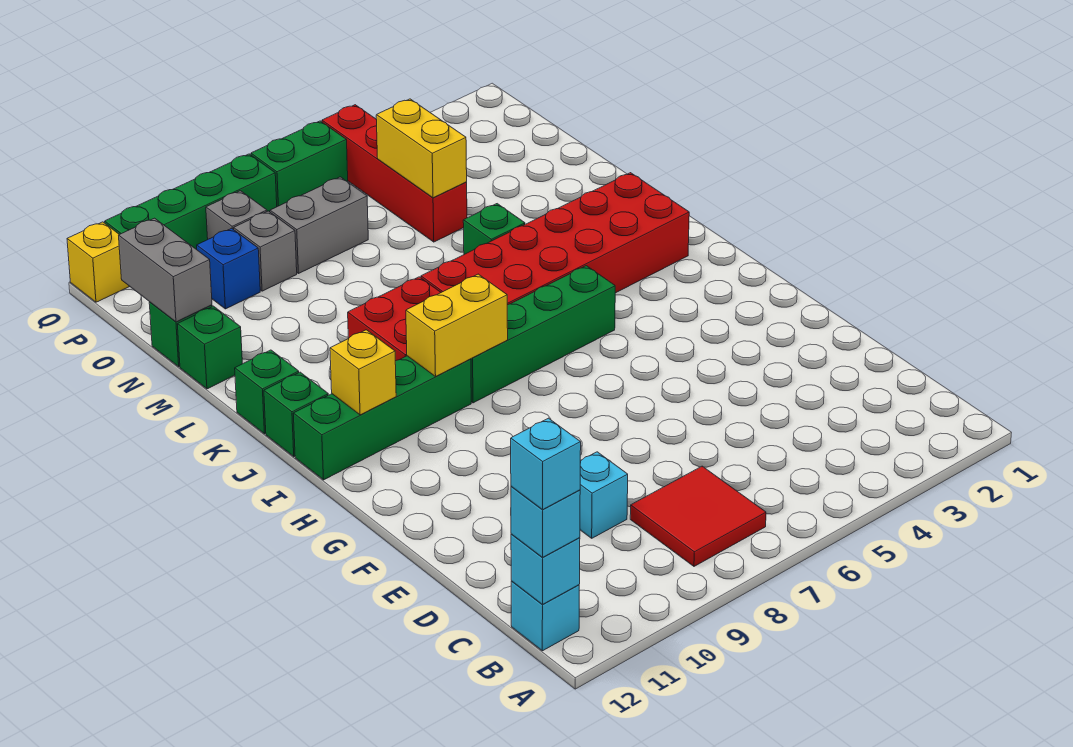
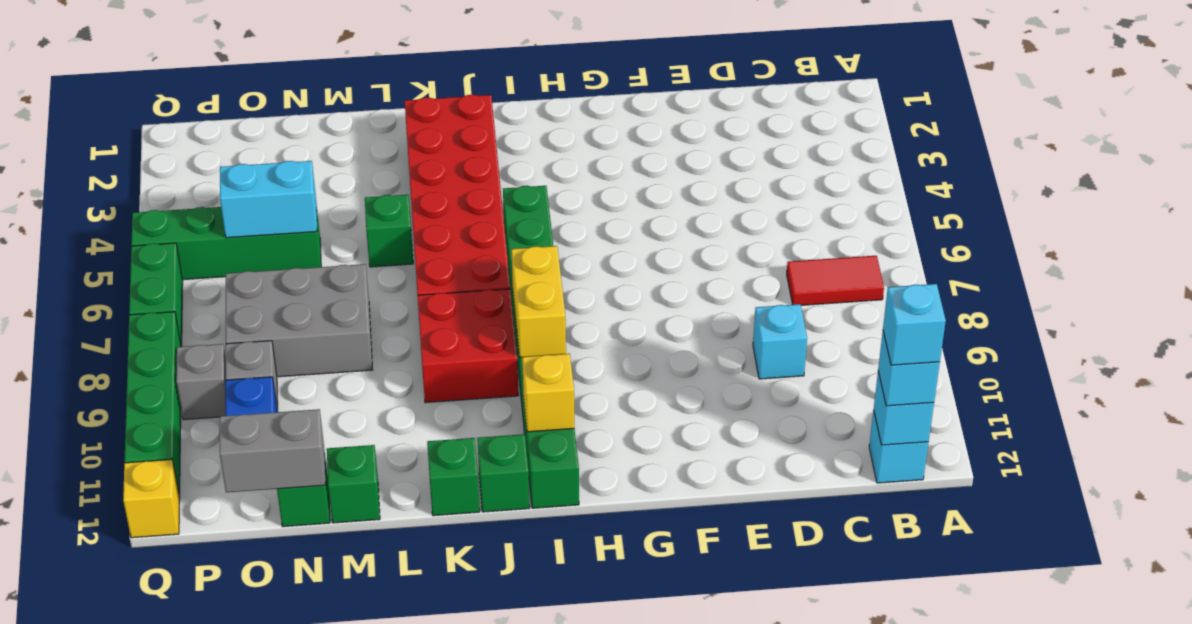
red 2x2 tile [630,466,766,566] -> red 1x2 tile [787,256,884,305]
red 1x4 brick [322,105,467,242] -> green 1x4 brick [131,204,321,280]
yellow 1x2 brick [376,99,467,198] -> cyan 1x2 brick [220,161,317,238]
grey 1x2 brick [270,177,368,273] -> grey 2x3 brick [226,264,373,377]

